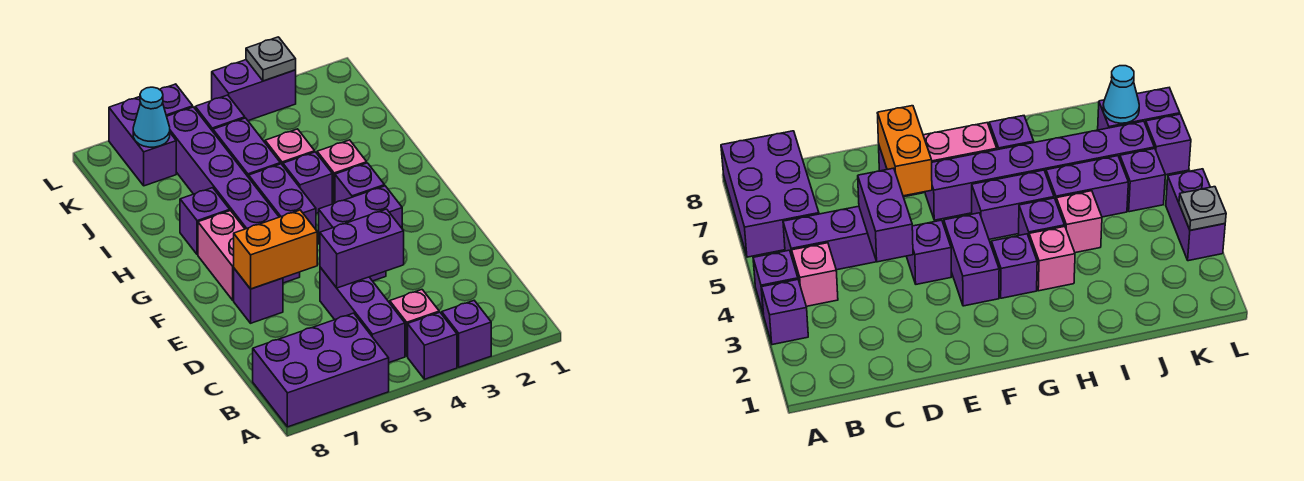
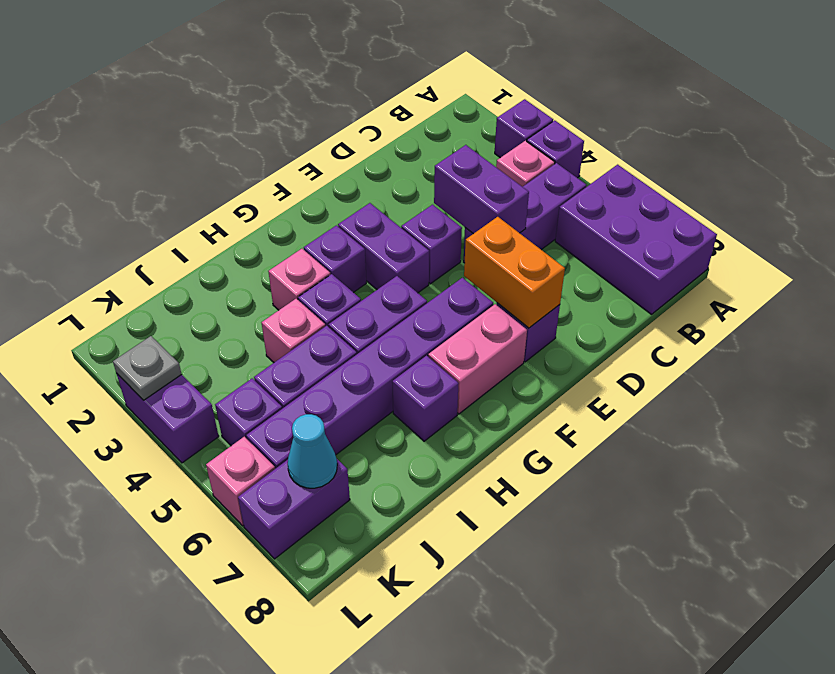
purple 1x1 brick [160,84,193,116] -> pink 1x1 brick [206,437,275,526]

